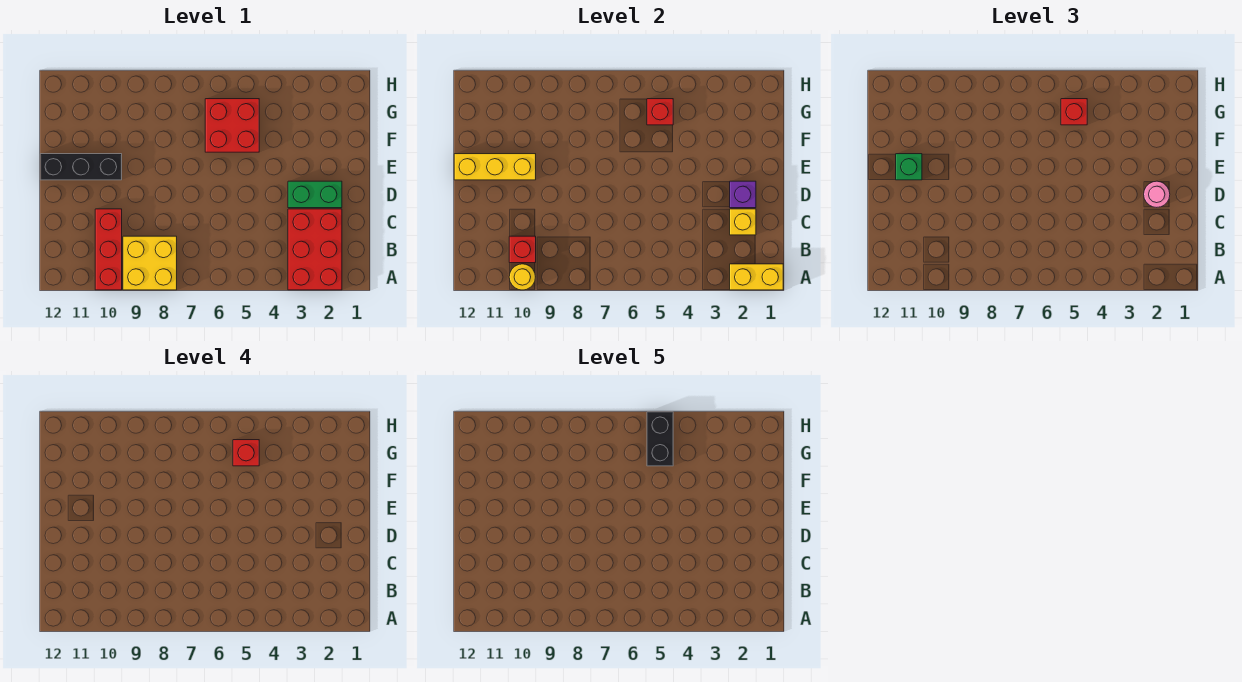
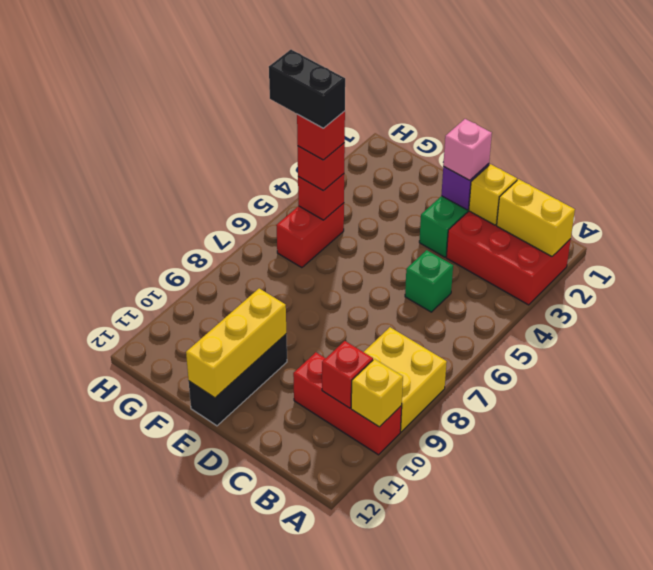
yellow 1x2 brick [730,264,783,290] -> yellow 1x2 brick turned to [497,179,575,256]
yellow 1x1 round brick [509,264,535,290] -> yellow 1x1 brick [351,359,403,427]
pink 1x1 round brick [1144,181,1170,207] -> pink 1x1 brick [443,119,492,180]
green 1x1 brick [896,154,922,180] -> green 1x1 brick moved to [405,250,453,312]
red 2x2 brick [205,99,259,152] -> red 1x2 brick [276,203,344,268]

